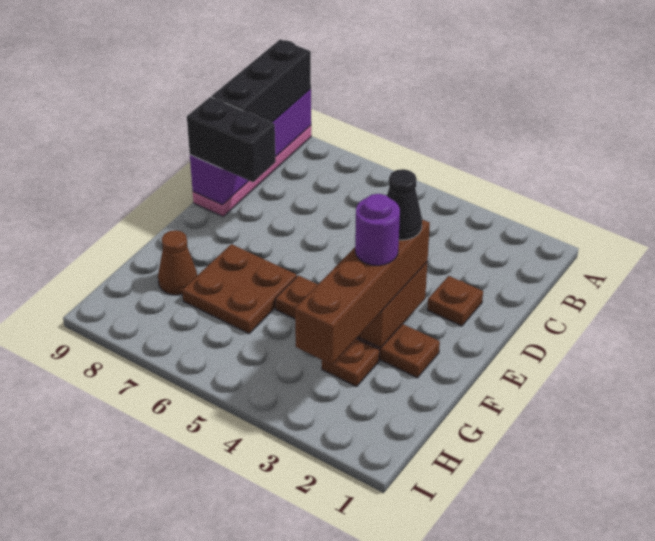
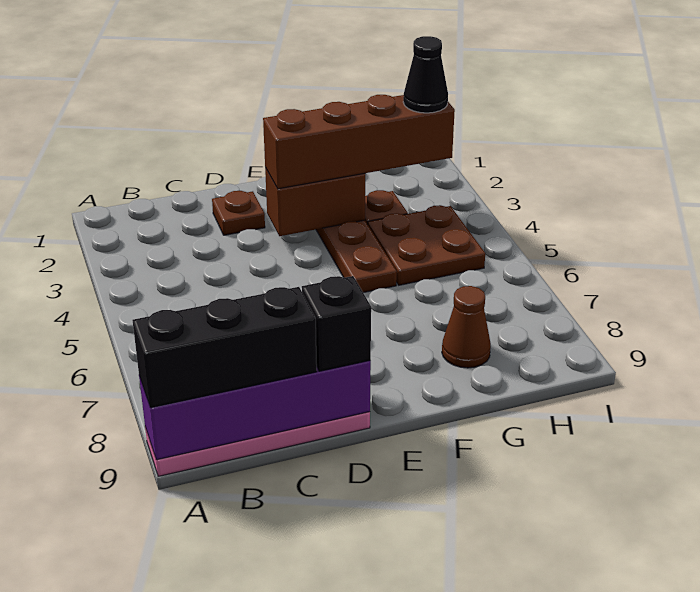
black 1x2 brick [187,97,276,182] -> black 1x1 brick [302,276,371,371]
black 1x1 cone [387,169,422,240] -> black 1x1 cone moved to [403,36,448,113]
purple 1x1 round brick [355,194,400,266] -> none
brown 2x2 plate [182,244,297,334] -> brown 2x2 plate moved to [368,205,485,285]

